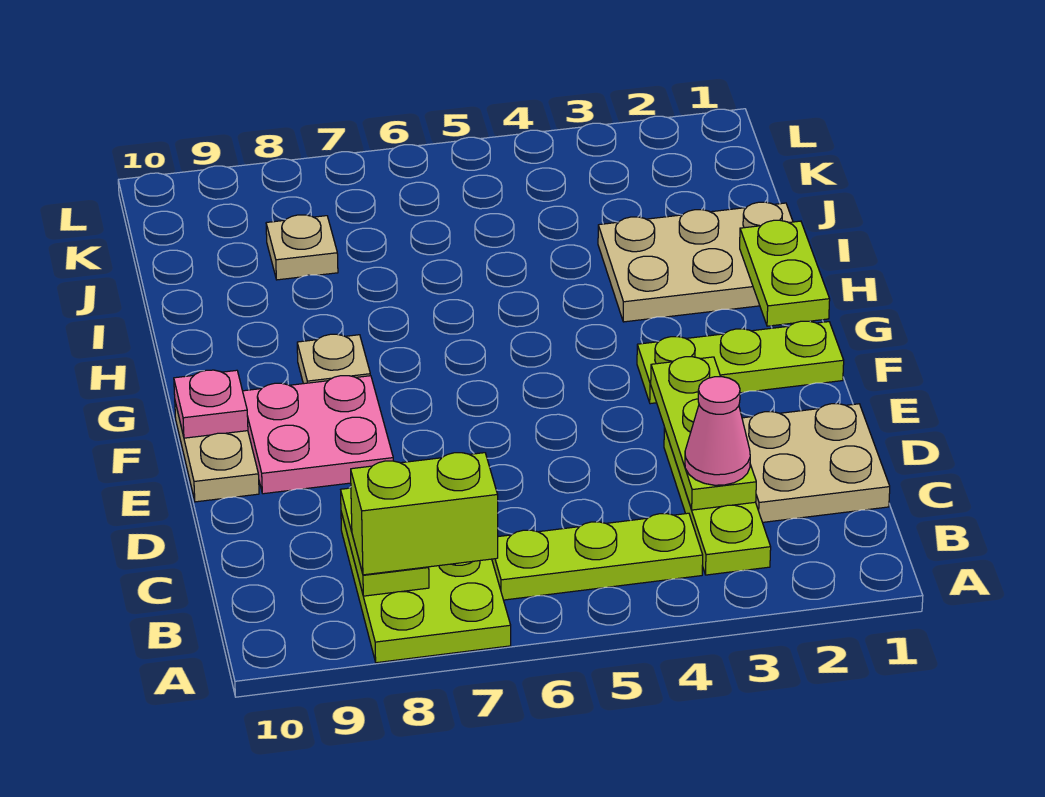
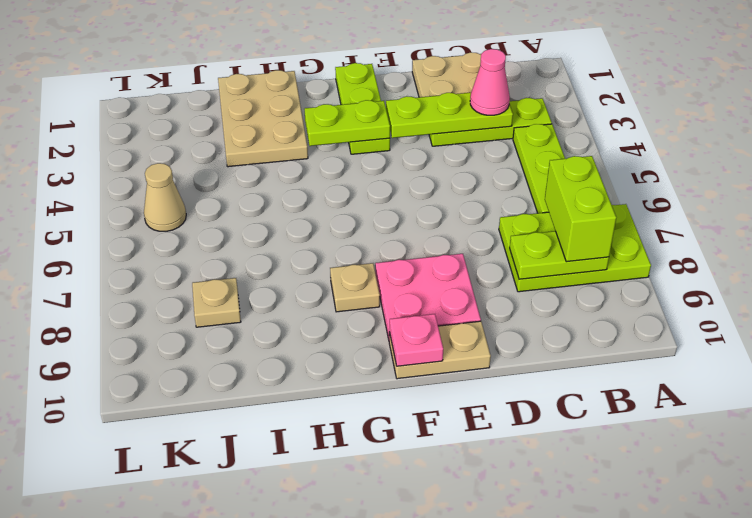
lime 1x2 plate [740,220,830,326] -> lime 1x2 plate moved to [305,100,390,146]
none -> tan 1x1 cone [144,163,186,231]

